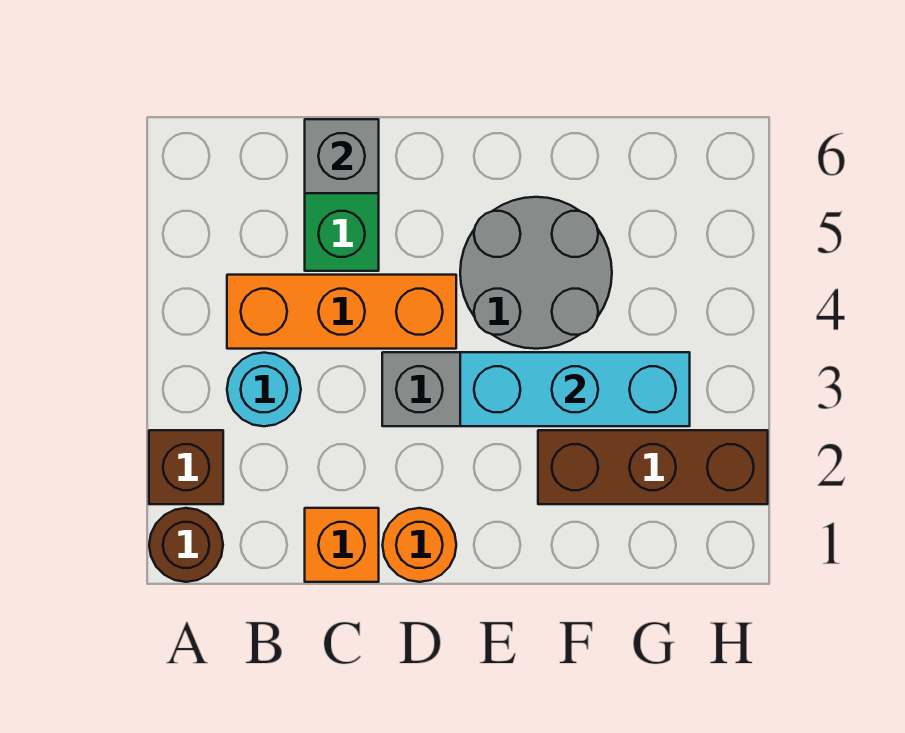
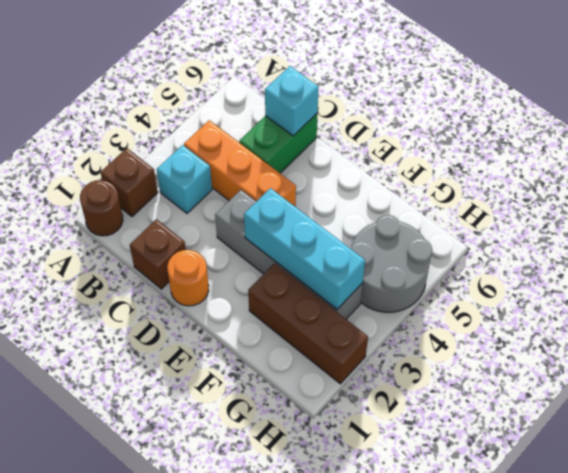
cyan 1x1 round brick [227,353,301,426] -> cyan 1x1 brick [157,145,212,213]
orange 1x1 brick [305,508,379,582] -> brown 1x1 brick [130,219,186,289]
grey 1x1 brick [305,119,379,193] -> cyan 1x1 brick [265,66,319,136]
grey 2x2 round brick [460,197,612,349] -> grey 2x2 round brick moved to [350,215,432,312]

